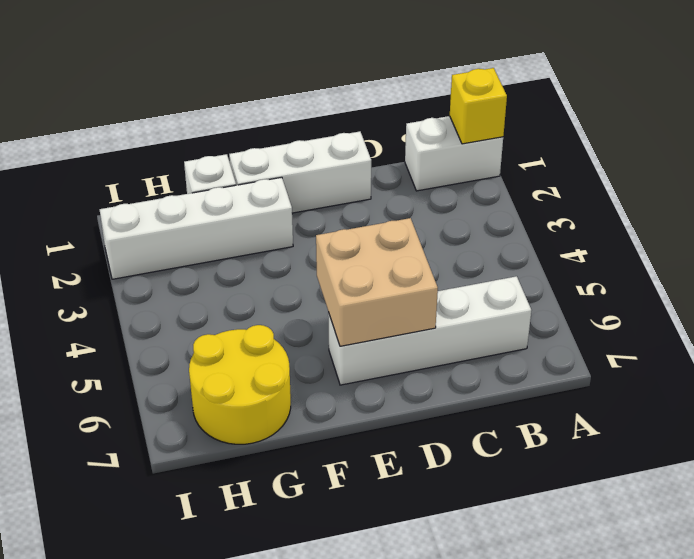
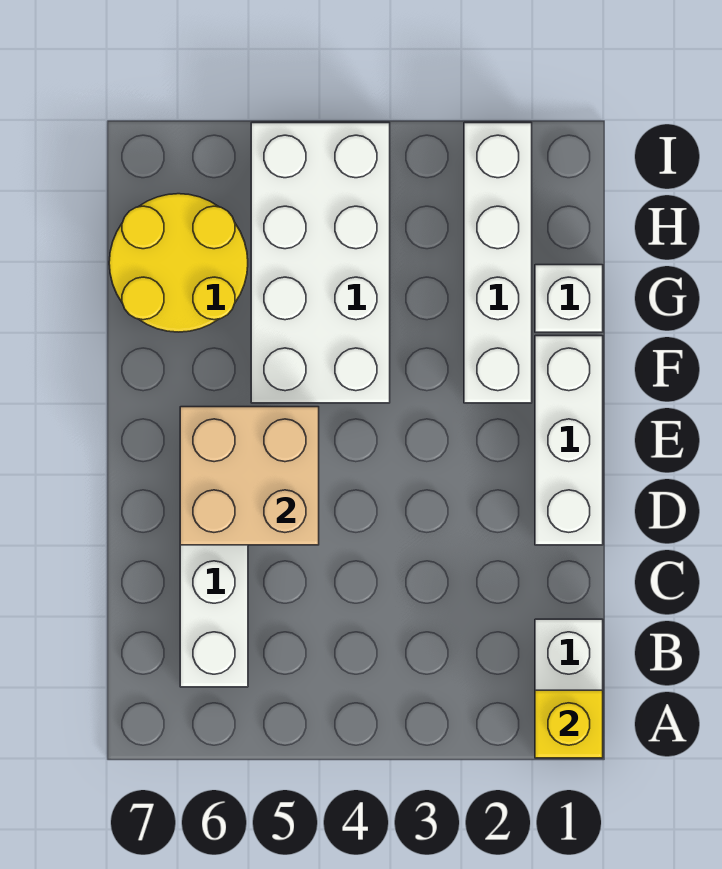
none -> white 2x4 brick [251,123,390,403]

